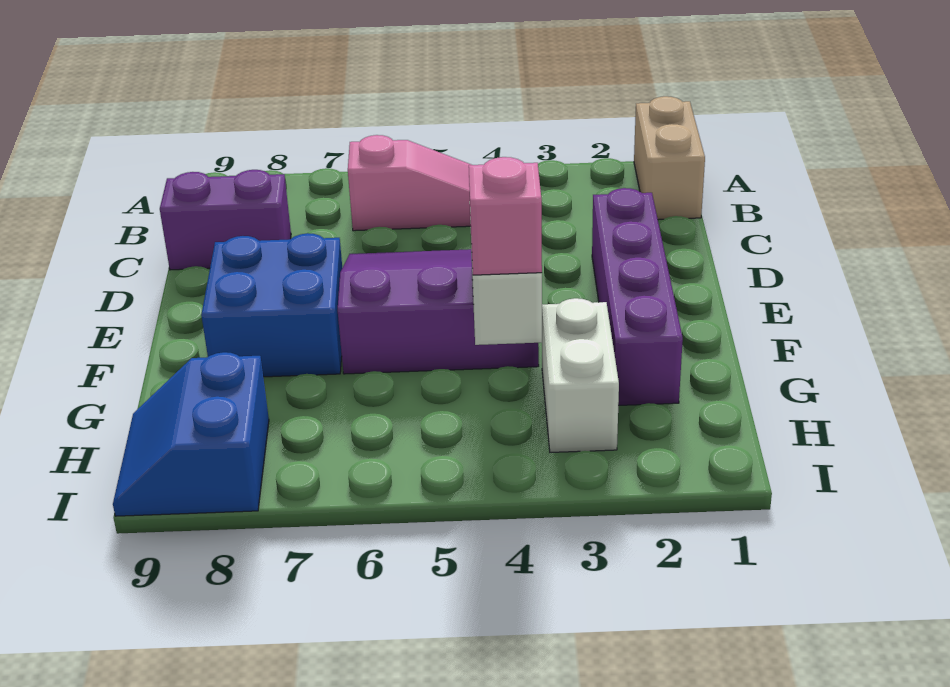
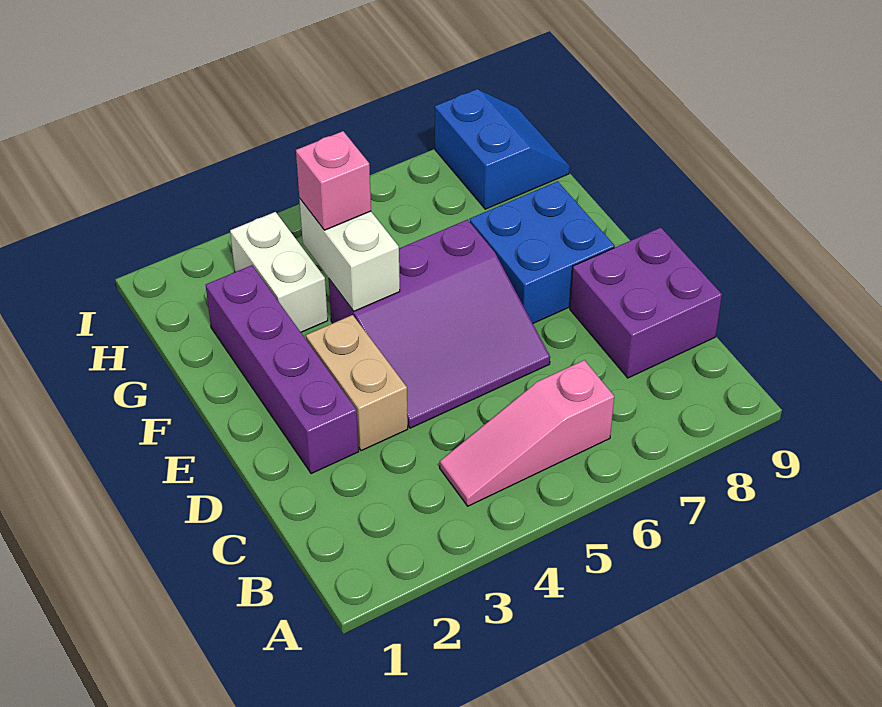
tan 1x2 brick [634,96,705,220] -> tan 1x2 brick moved to [306,315,408,451]
purple 1x2 brick [160,170,291,270] -> purple 2x2 brick [570,227,722,378]

